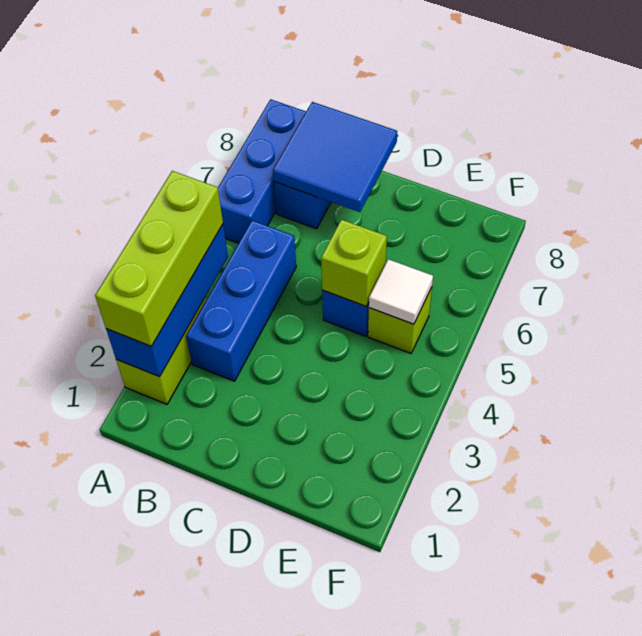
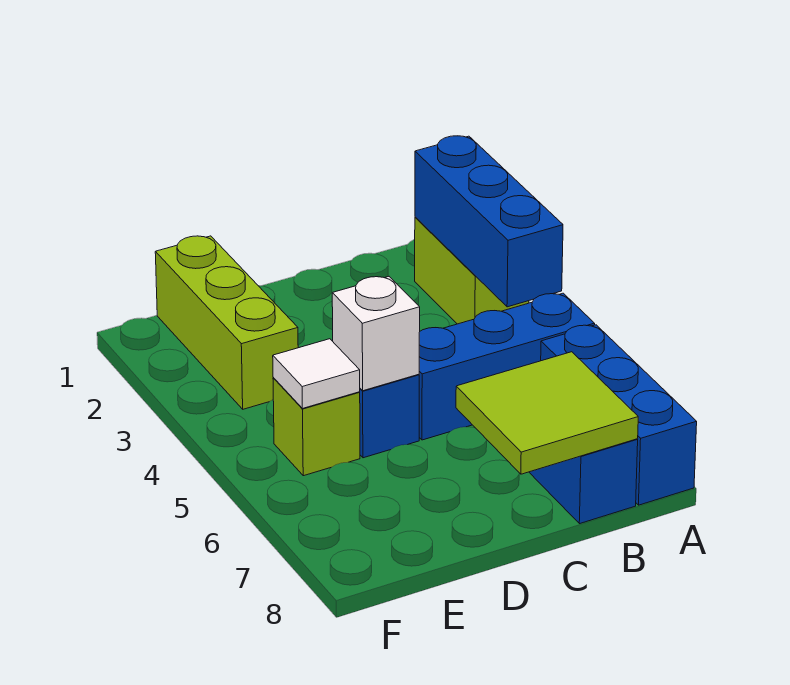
lime 1x3 brick [95,171,223,346] -> lime 1x3 brick moved to [155,236,298,409]
blue 1x3 brick [186,220,296,381] -> blue 1x3 brick turned to [419,293,595,440]
blue 2x2 tile [273,102,397,212] -> lime 2x2 tile [456,352,638,474]
lime 1x1 brick [321,220,387,307] -> white 1x1 brick [332,277,420,391]

